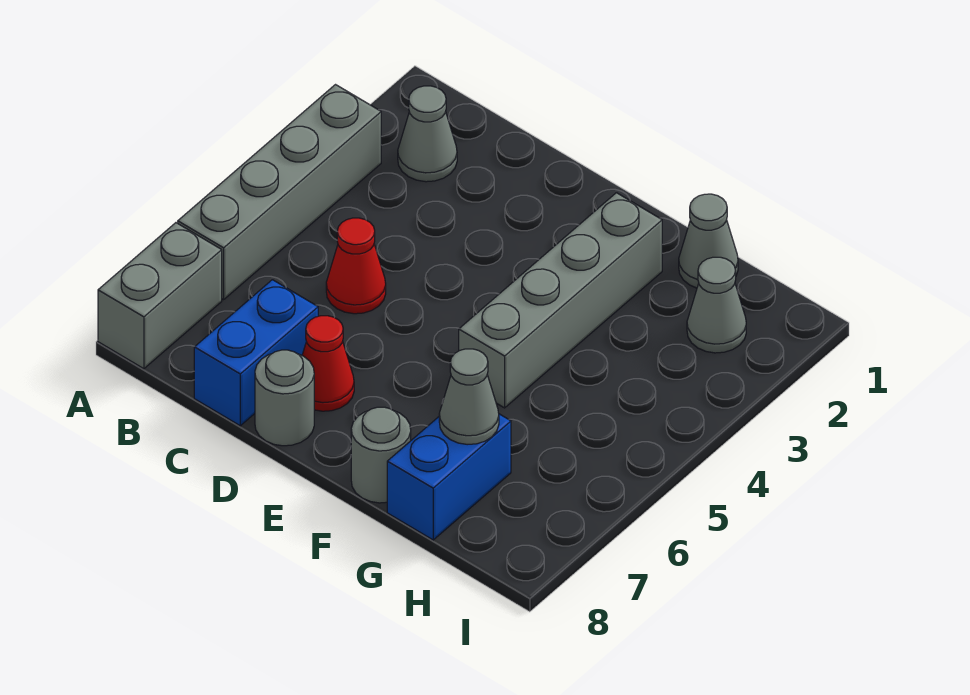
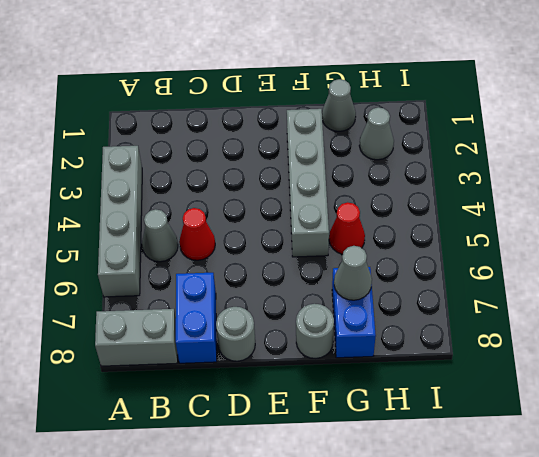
grey 1x2 brick [98,223,222,369] -> grey 1x2 brick turned to [95,309,178,366]
grey 1x1 cone [398,86,457,182] -> grey 1x1 cone moved to [142,209,178,262]
red 1x1 cone [302,316,354,411] -> red 1x1 cone moved to [329,202,365,254]

